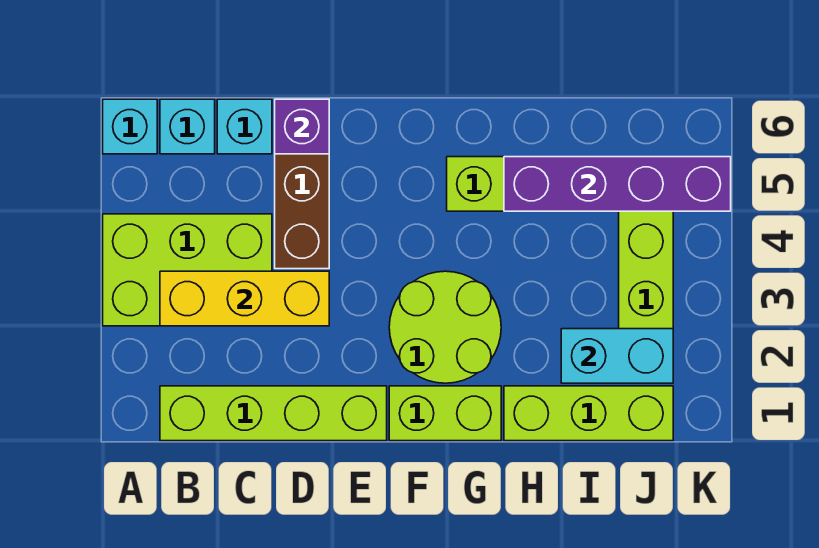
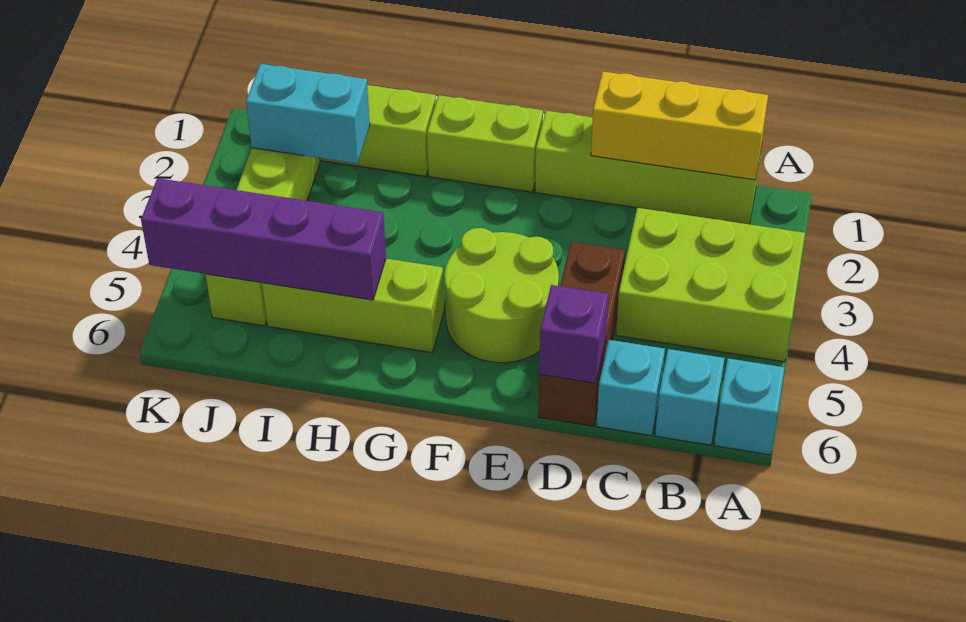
yellow 1x3 brick [160,271,329,326] -> yellow 1x3 brick moved to [591,72,768,180]
lime 2x2 round brick [389,271,501,383] -> lime 2x2 round brick moved to [445,228,559,363]

